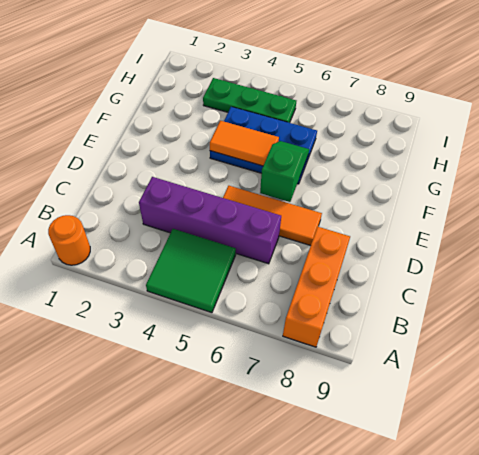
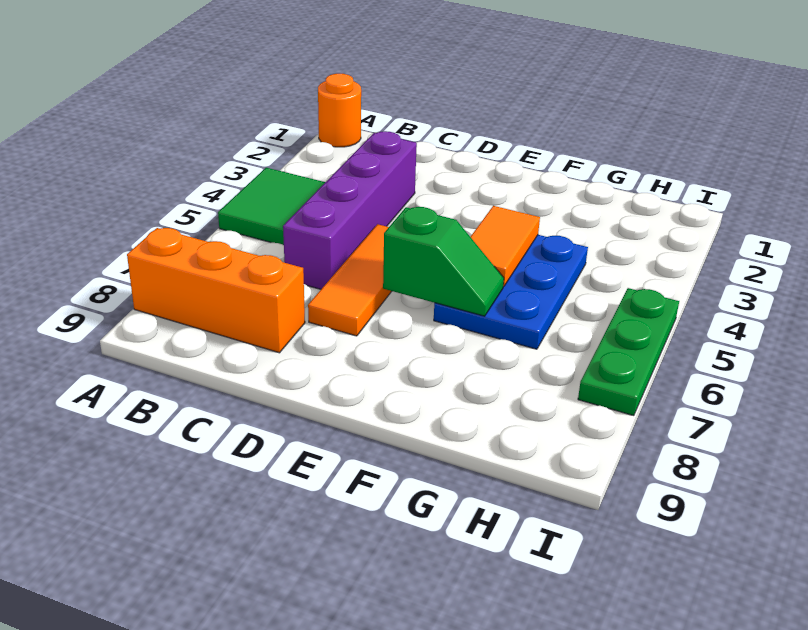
green 1x3 plate [203,78,296,123] -> green 1x3 plate moved to [578,288,679,416]

